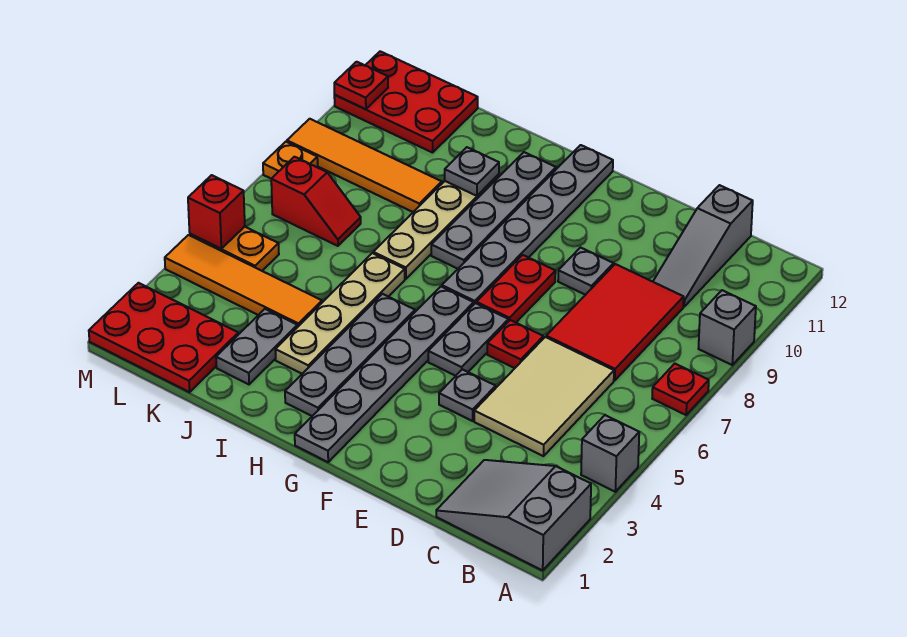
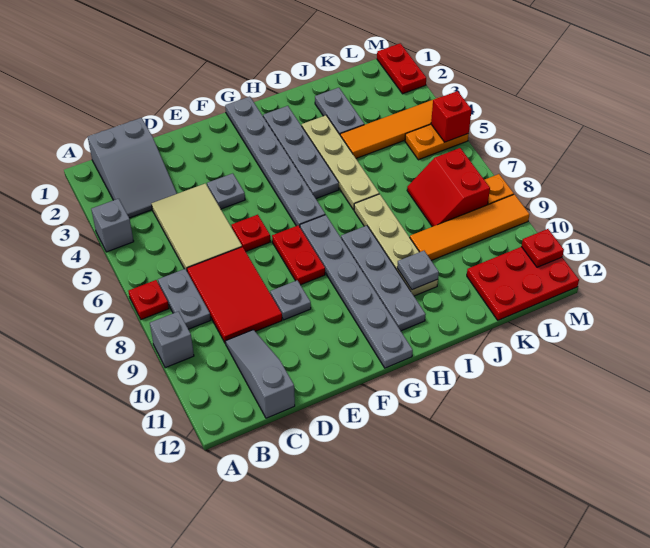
grey 2x3 slope [436,460,591,570] -> grey 2x3 slope turned to [88,118,177,218]
grey 1x2 plate [428,303,508,376] -> grey 1x2 plate moved to [158,269,211,329]
red 2x3 plate [89,283,238,392] -> red 1x2 plate [377,43,426,94]
red 1x2 slope [271,157,361,246] -> red 2x2 slope [407,148,490,227]

